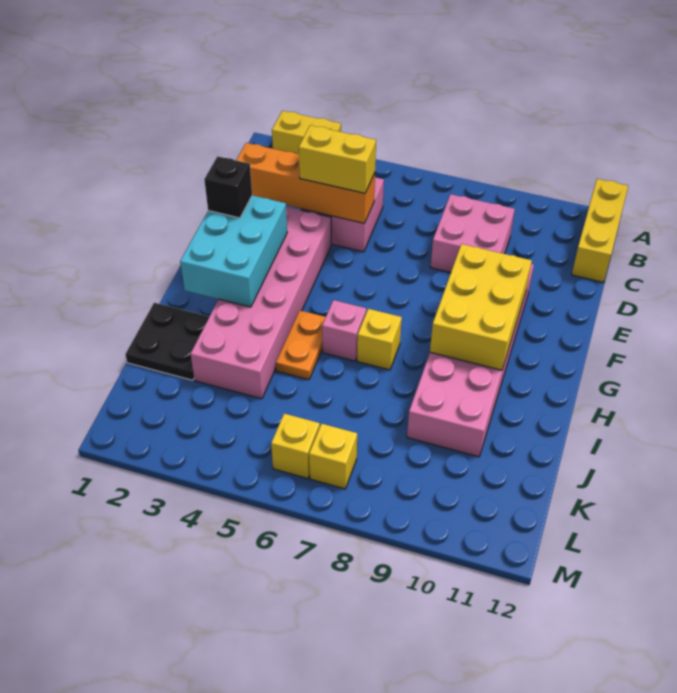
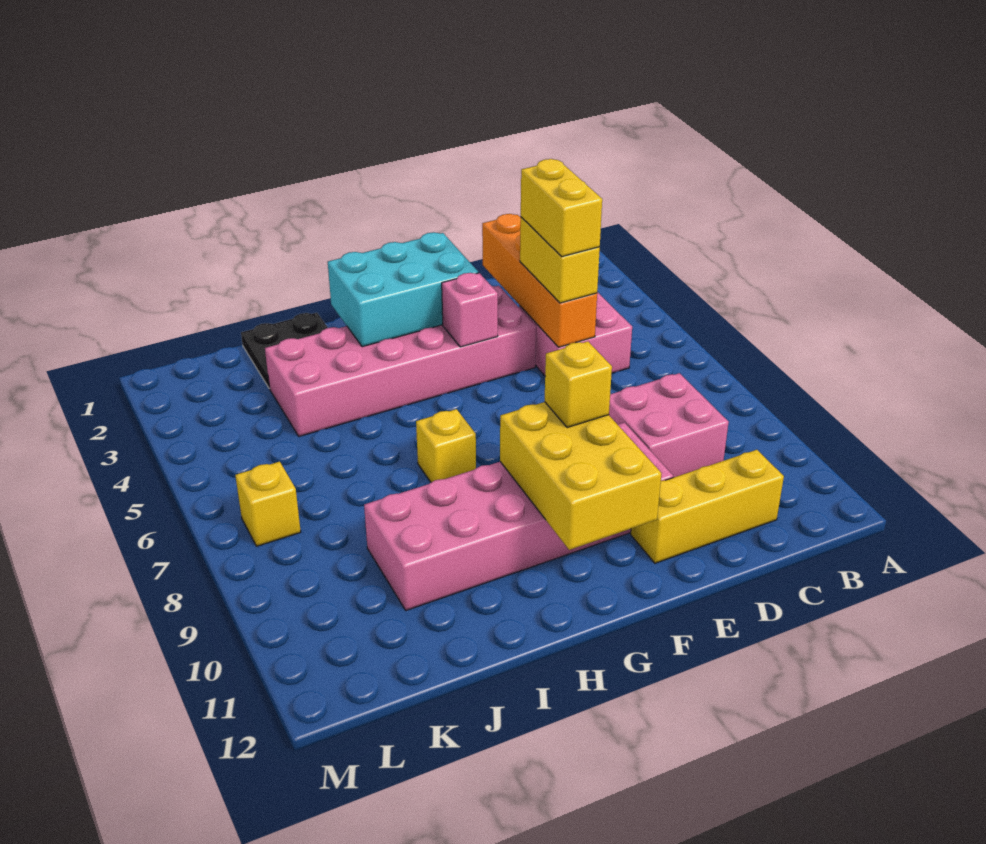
yellow 1x2 brick [272,111,341,154] -> yellow 1x2 brick moved to [521,159,602,257]
yellow 1x3 brick [572,179,628,283] -> yellow 1x3 brick moved to [631,450,784,563]
black 1x1 brick [204,156,252,218] -> none
yellow 2x3 brick [430,244,532,370] -> yellow 2x3 brick turned to [500,402,661,550]
orange 1x2 plate [276,311,326,380] -> none
pink 1x1 brick [322,300,366,361] -> pink 1x1 brick moved to [442,273,498,347]
yellow 1x1 brick [271,413,320,479] -> yellow 1x1 brick moved to [545,341,612,428]

